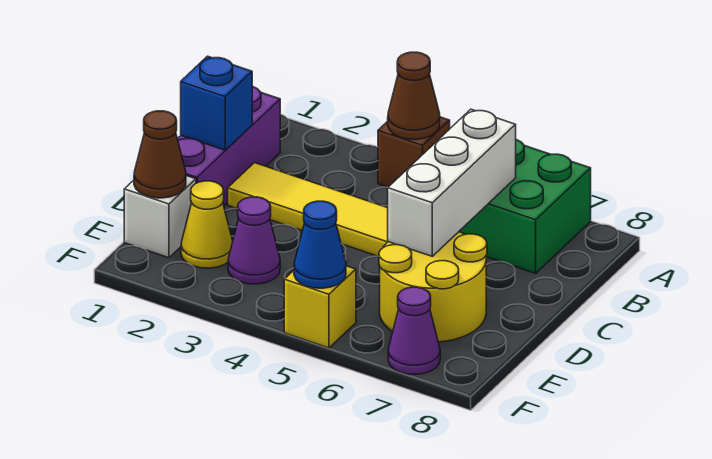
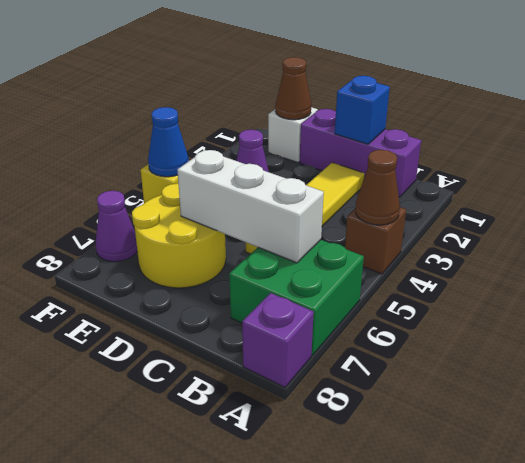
none -> purple 1x1 brick [242,293,314,387]
yellow 1x1 cone [181,181,233,268] -> none

